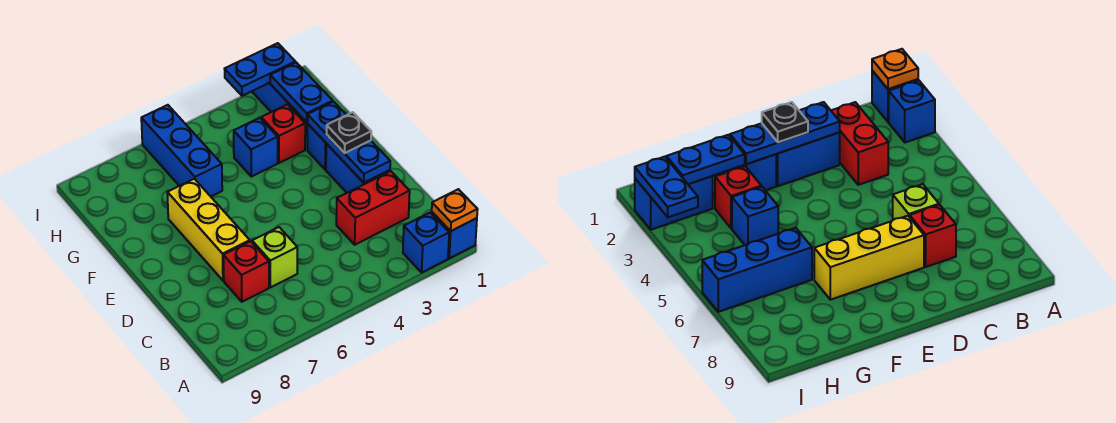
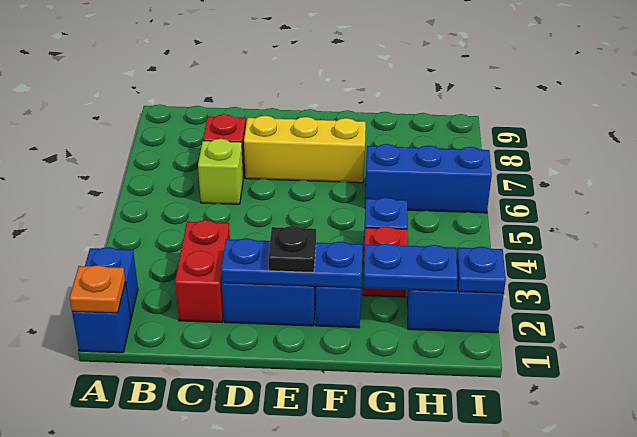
blue 1x2 plate [225,43,295,96] -> blue 1x1 plate [457,247,506,294]

